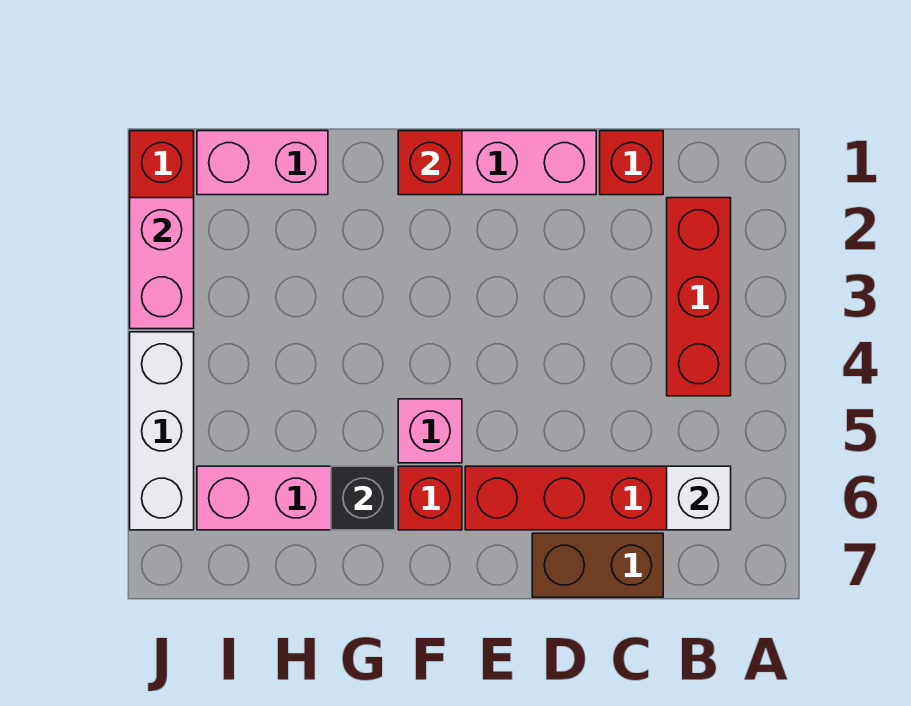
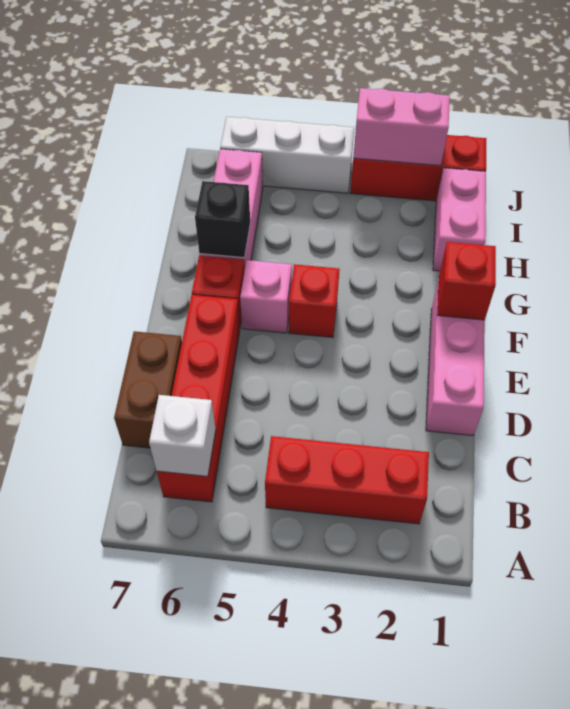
red 1x1 brick [600,131,663,195] -> red 1x1 brick moved to [289,264,340,337]

